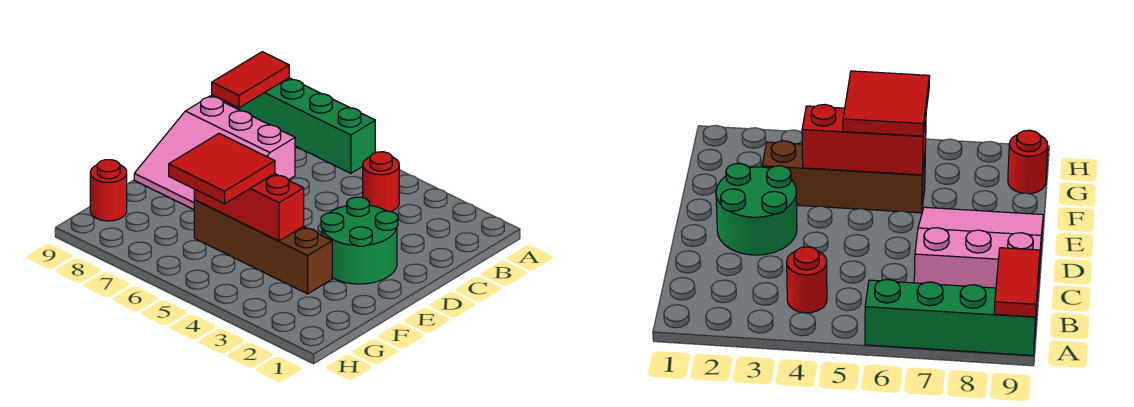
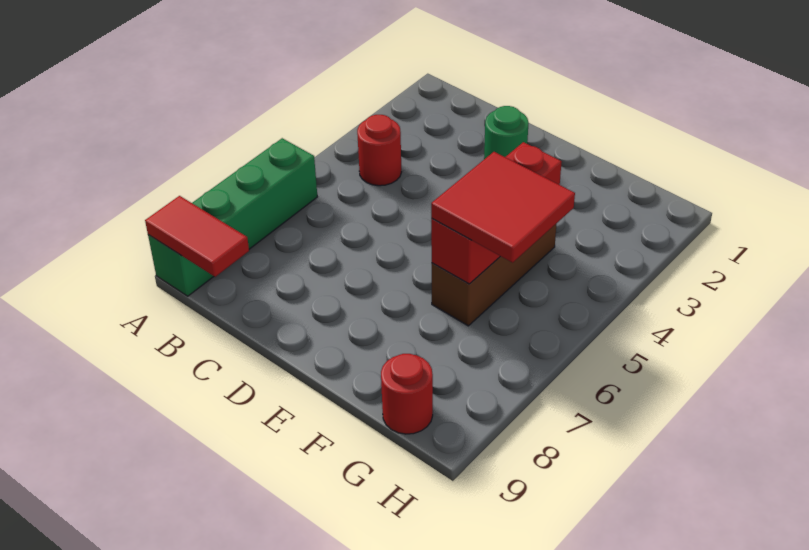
pink 3x3 slope [134,96,295,210] -> none
green 2x2 round brick [321,197,398,284] -> green 1x1 round brick [484,106,529,159]
brown 1x4 brick [194,200,332,294] -> brown 1x3 brick [432,223,557,326]

